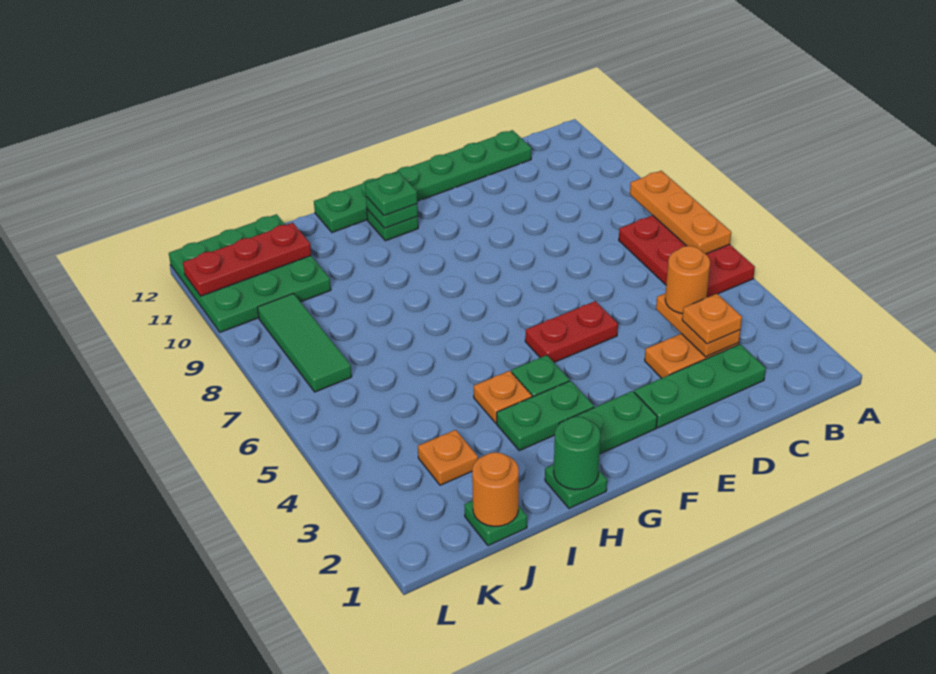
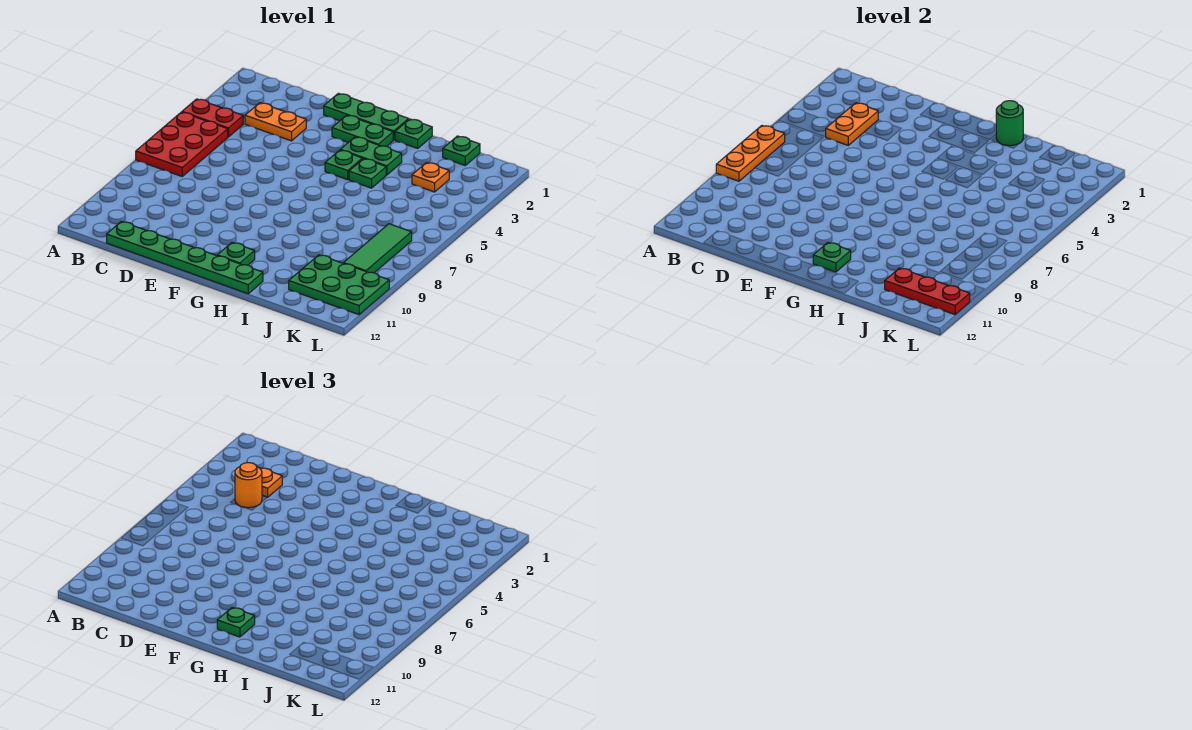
green 1x3 plate [634,344,766,428] -> green 1x3 plate moved to [324,93,409,140]
red 1x2 plate [525,301,618,362] -> red 1x2 plate moved to [182,99,243,137]
orange 1x1 plate [474,371,532,423] -> green 1x1 plate [349,159,386,188]
orange 1x1 round brick [472,452,519,526] -> none
green 3x3 plate [169,214,331,332] -> green 2x3 plate [289,255,389,315]

